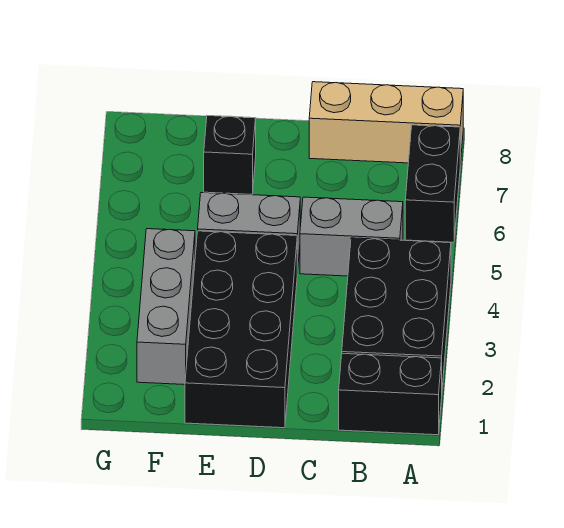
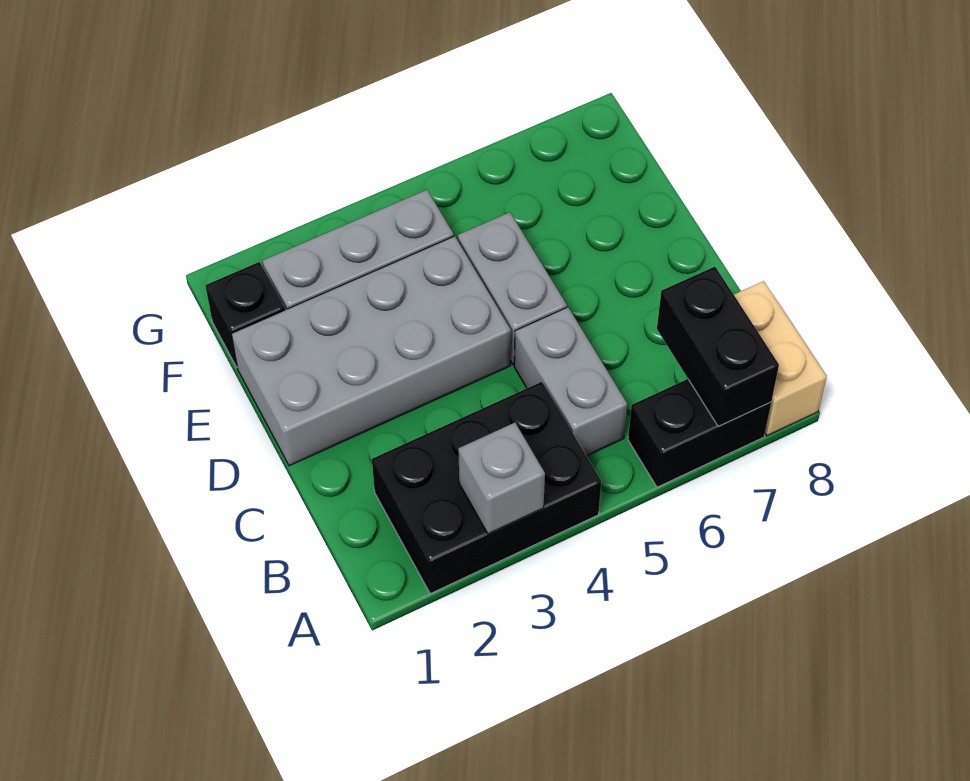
black 1x2 brick [339,353,442,435] -> black 1x2 brick moved to [657,267,779,426]
none -> grey 1x1 brick [458,423,545,534]
tan 1x3 brick [309,82,463,164] -> tan 1x2 brick [734,281,827,436]
black 2x4 brick [185,231,297,428] -> grey 2x4 brick [231,236,511,466]
black 1x1 brick [204,116,256,195] -> black 1x1 brick moved to [205,262,285,367]

